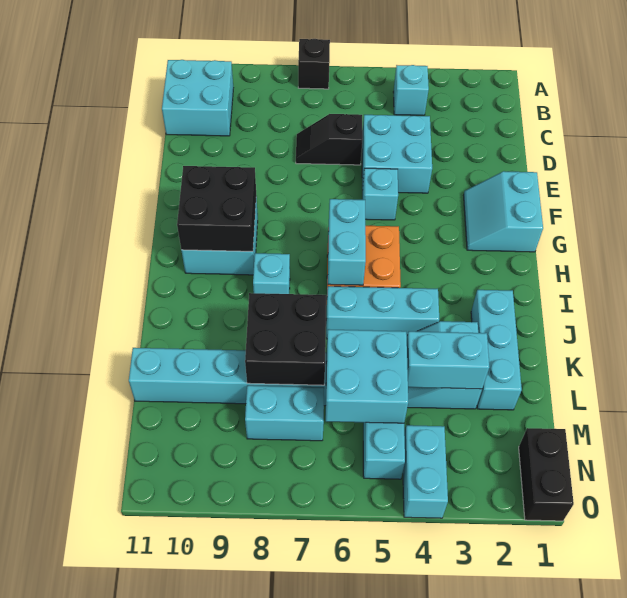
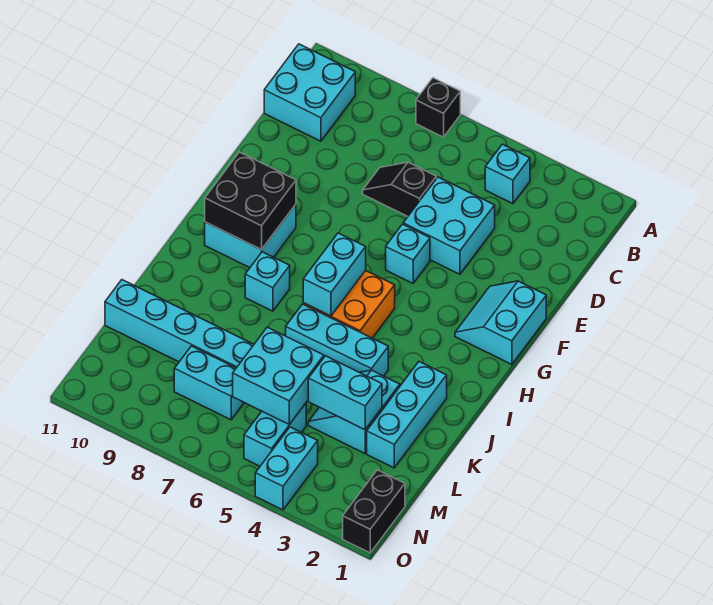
black 2x2 brick [245,293,326,385] -> none

